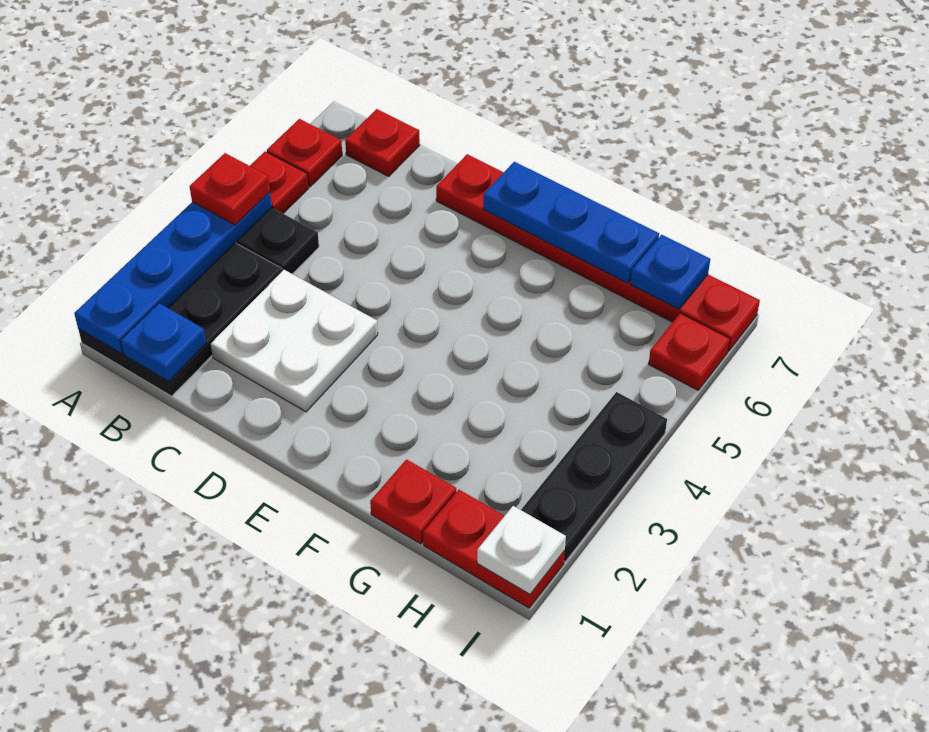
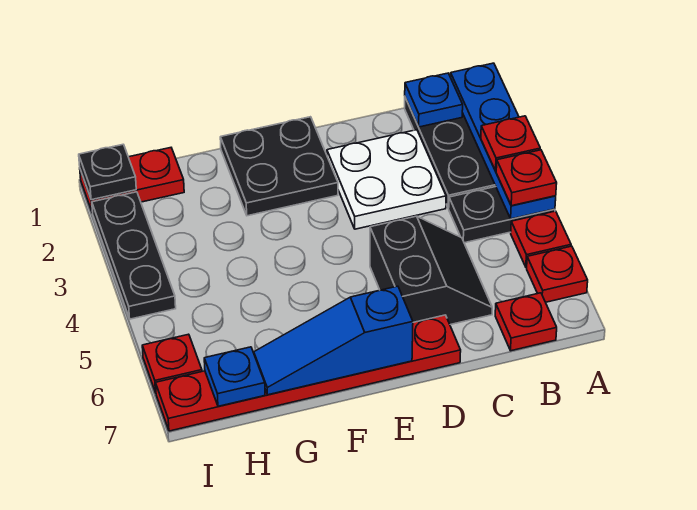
none -> black 2x2 slope [370,216,492,325]
none -> black 2x2 plate [220,117,338,216]
blue 1x3 plate [483,162,659,283] -> blue 1x3 slope [254,286,413,395]
red 1x1 plate [370,459,456,544] -> red 1x1 plate moved to [481,116,540,171]
white 1x1 plate [477,506,566,594] -> black 1x1 plate [79,144,136,200]

